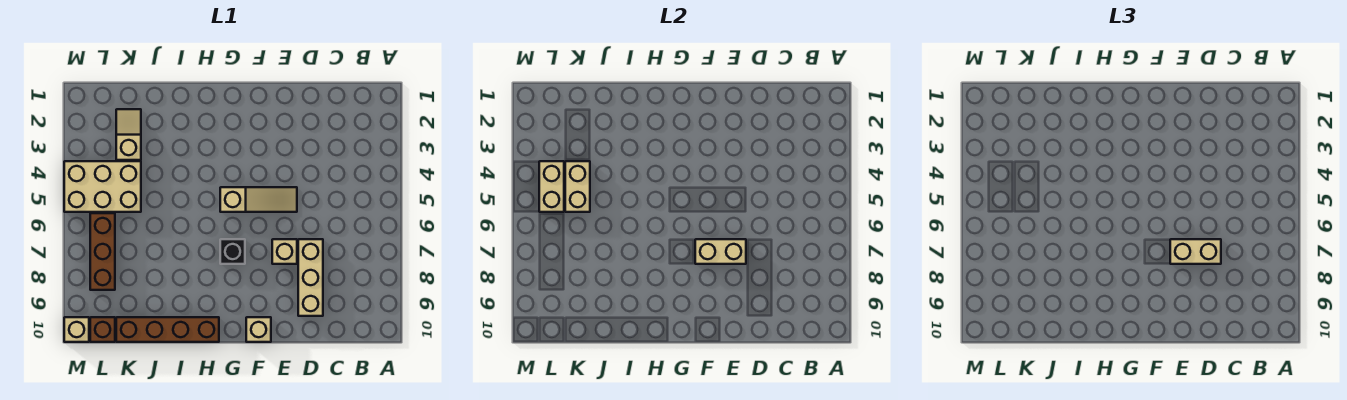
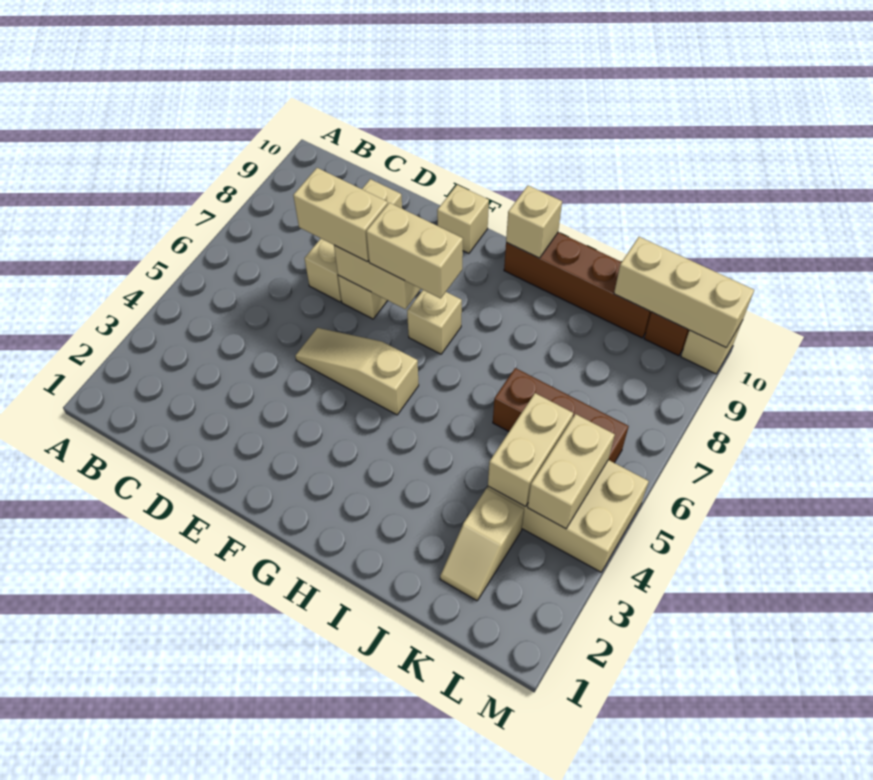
none -> tan 1x2 brick [366,203,463,298]
black 1x1 brick [220,239,245,264] -> tan 1x1 brick [407,290,462,354]
none -> tan 1x1 brick [506,186,562,258]
none -> tan 1x3 brick [614,237,754,348]
brown 1x3 brick [90,213,115,290] -> brown 1x3 brick turned to [493,368,629,463]

